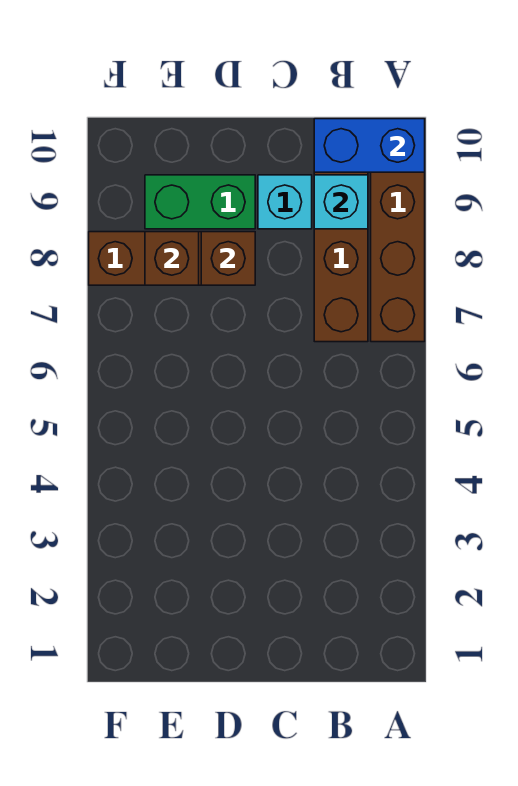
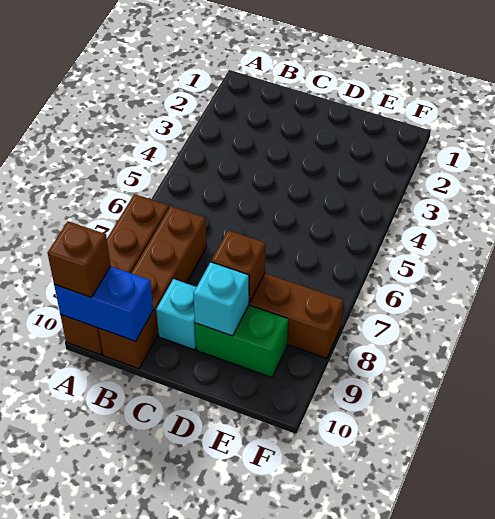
cyan 1x1 brick [314,175,368,229] -> cyan 1x1 brick moved to [193,262,249,336]
brown 1x1 brick [145,232,199,285] -> brown 1x1 brick moved to [48,221,111,298]

